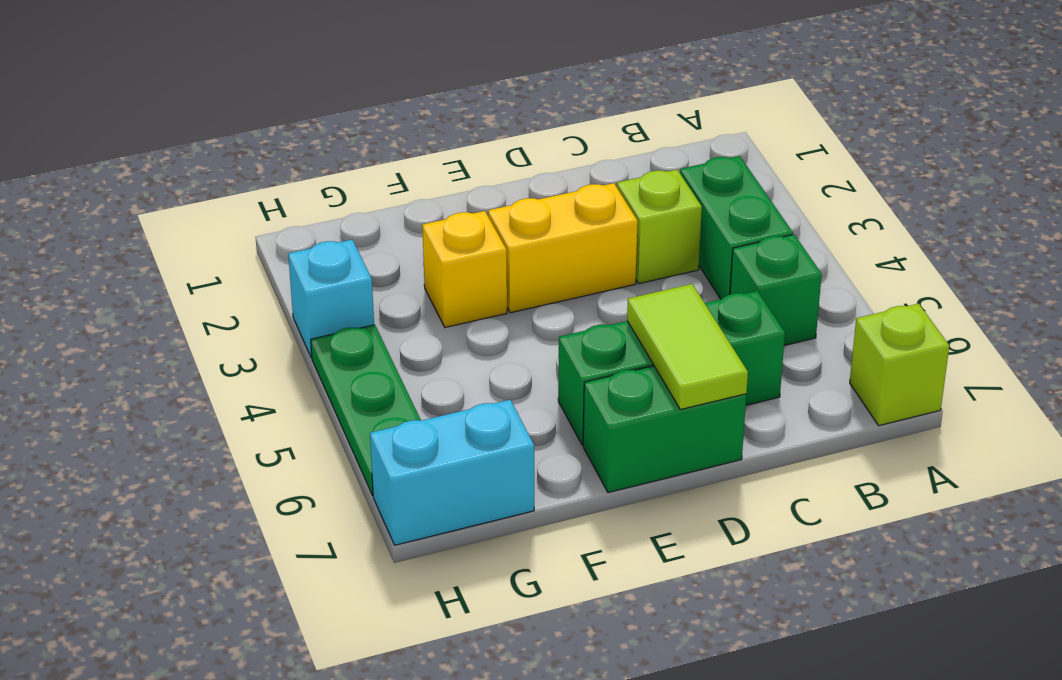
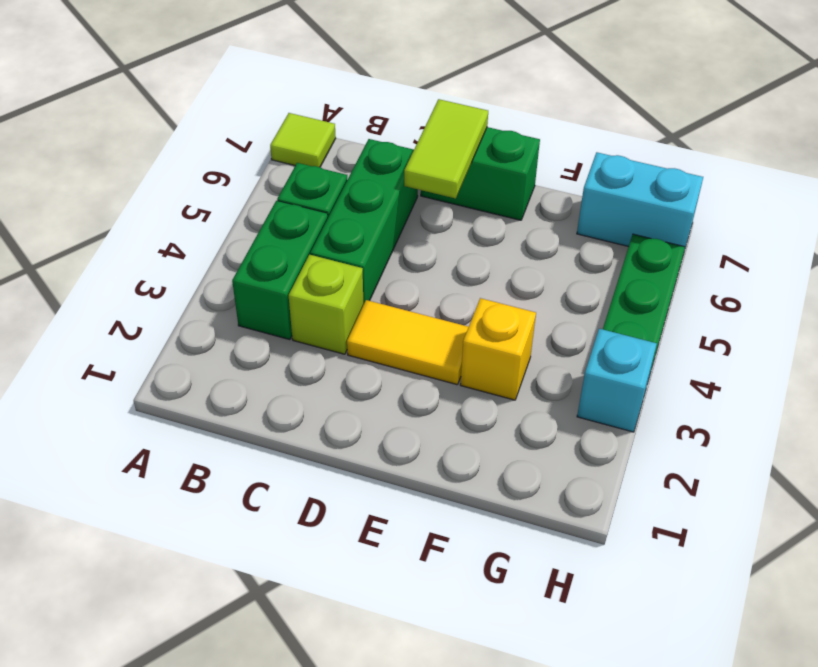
lime 1x1 brick [850,304,949,426] -> lime 1x1 tile [270,113,336,167]
green 1x3 brick [558,291,785,445] -> green 1x3 brick turned to [310,139,418,305]
yellow 1x2 brick [488,183,638,313] -> yellow 1x2 tile [347,300,468,385]

